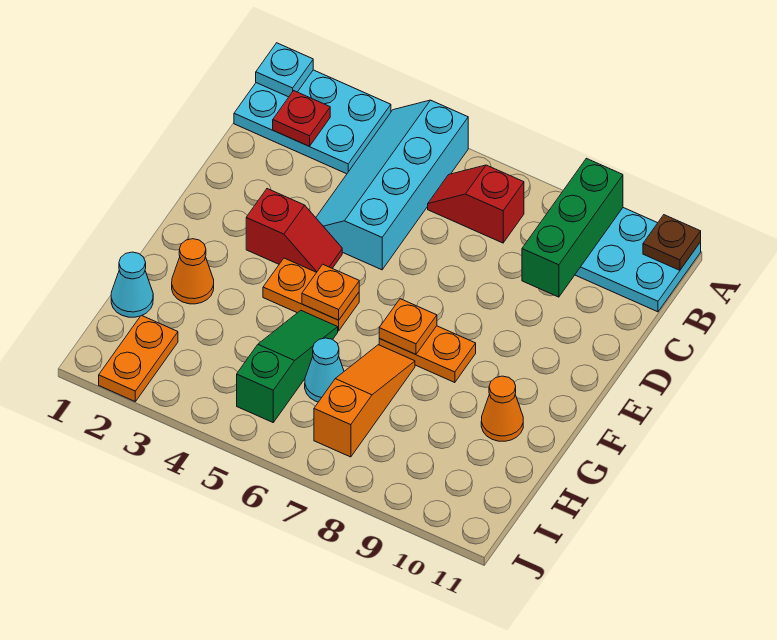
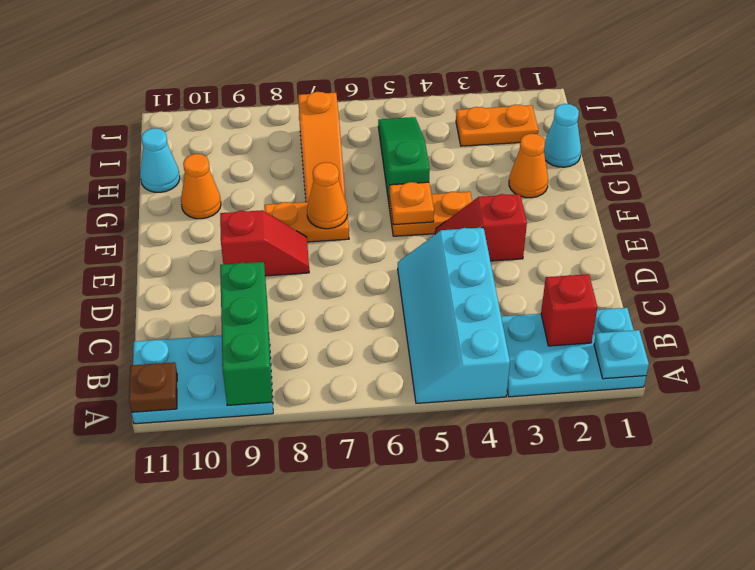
cyan 2x4 slope [316,100,468,270] -> cyan 2x4 slope turned to [398,228,510,403]
red 1x1 plate [273,91,330,146] -> red 1x1 brick [541,274,598,346]
red 1x2 slope [428,165,524,243] -> red 1x2 slope moved to [220,210,309,276]
orange 1x1 plate [379,299,437,354] -> orange 1x1 cone [307,162,347,229]
green 1x3 slope [237,311,338,422] -> green 1x3 slope turned to [378,117,430,202]
cyan 1x1 cone [305,338,344,402] -> cyan 1x1 cone moved to [140,128,180,192]
orange 1x2 plate [99,315,178,401] -> orange 1x2 plate turned to [456,104,538,146]

